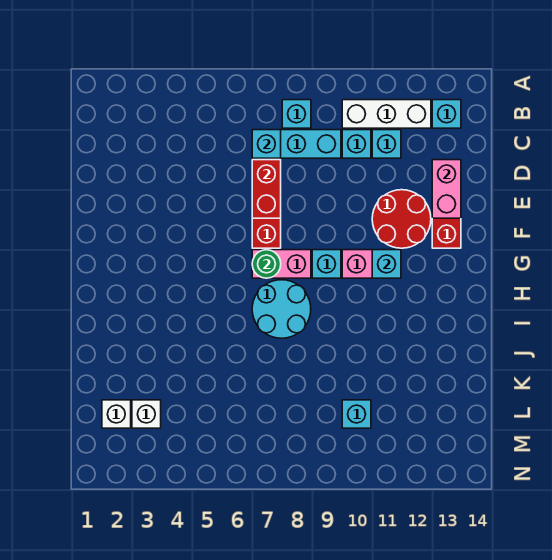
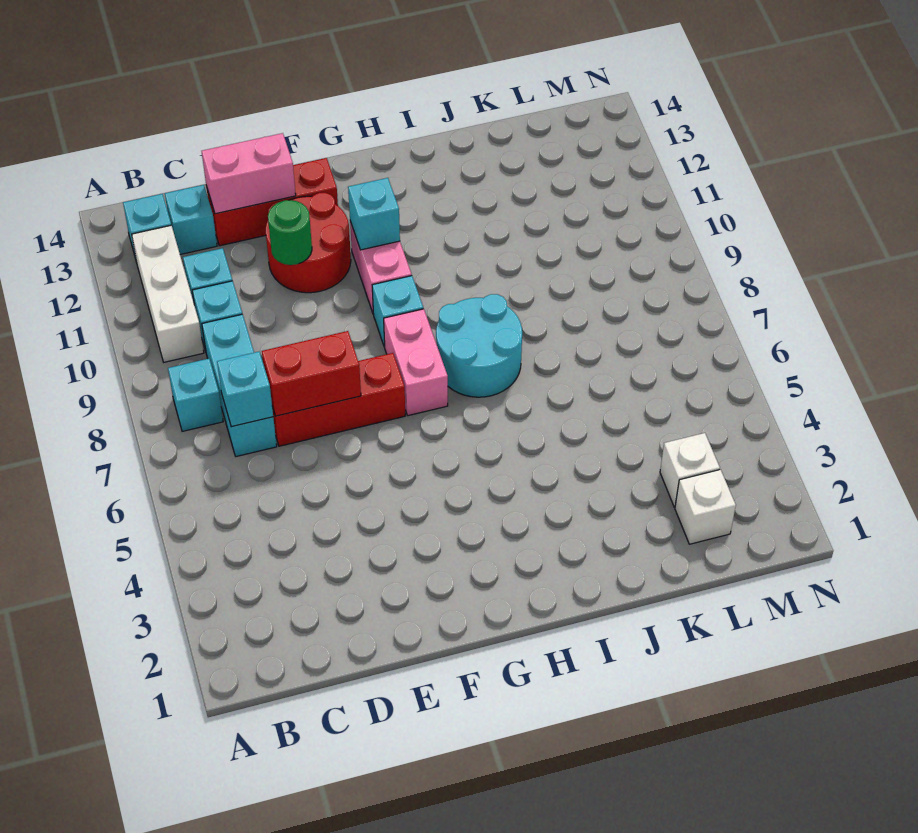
green 1x1 round brick [252,250,281,278] -> green 1x1 round brick moved to [268,200,312,265]
cyan 1x1 brick [342,400,371,428] -> cyan 1x1 brick moved to [165,185,217,254]

